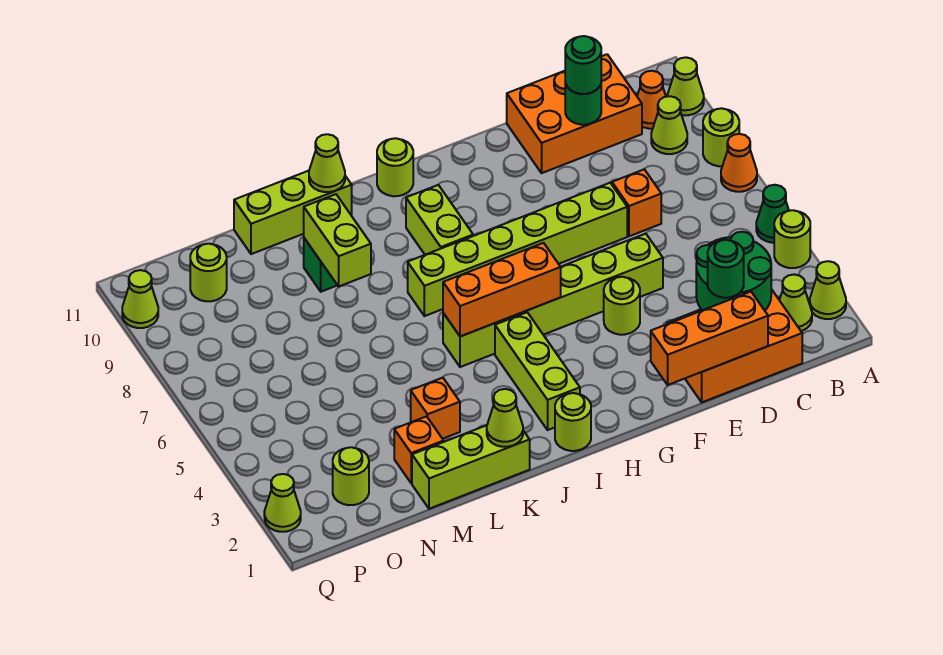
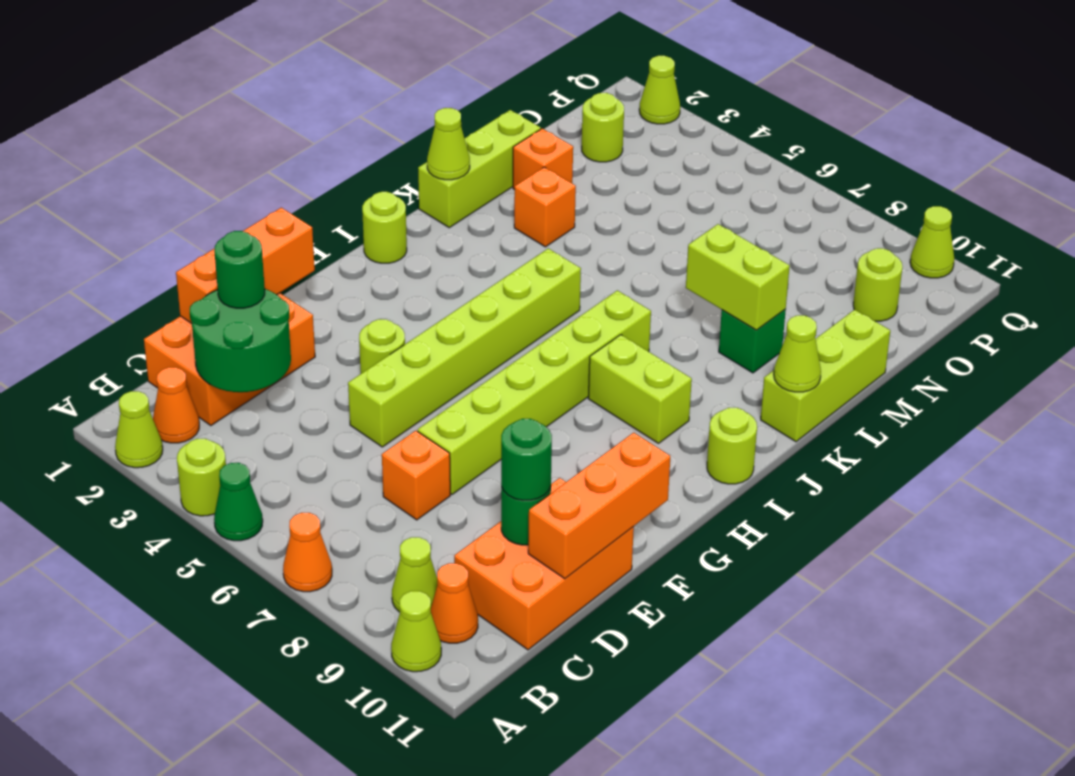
lime 1x1 round brick [703,108,739,166] -> none
lime 1x1 cone [780,274,812,331] -> orange 1x1 cone [153,367,199,443]
orange 1x3 brick [443,243,561,337] -> orange 1x3 brick moved to [528,433,670,579]
lime 1x3 brick [495,312,580,430] -> none

